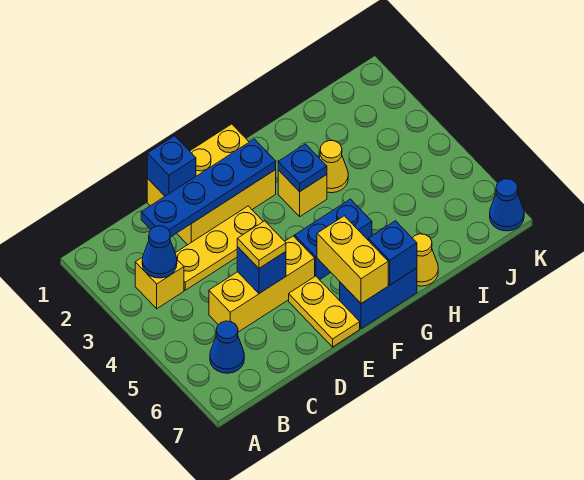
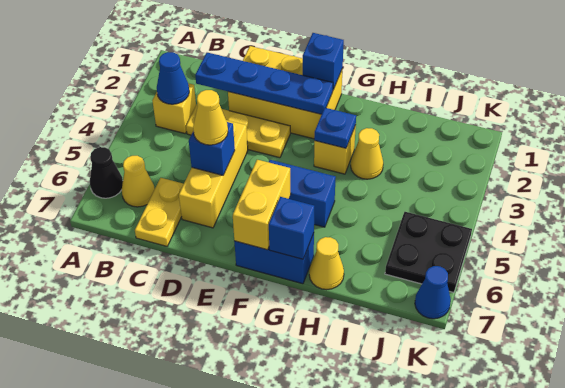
none -> black 1x1 cone [90,147,123,198]
blue 1x1 cone [210,321,244,373] -> yellow 1x1 cone [122,156,155,207]
yellow 1x3 brick [209,236,315,332] -> yellow 1x3 brick turned to [179,120,248,228]
blue 1x1 brick [147,136,196,196] -> blue 1x1 brick moved to [303,33,344,89]
yellow 1x1 plate [237,221,286,268] -> yellow 1x1 cone [193,90,228,145]
yellow 1x2 plate [289,276,360,347] -> yellow 1x2 plate moved to [135,178,184,246]
none -> black 2x2 plate [385,212,472,293]

